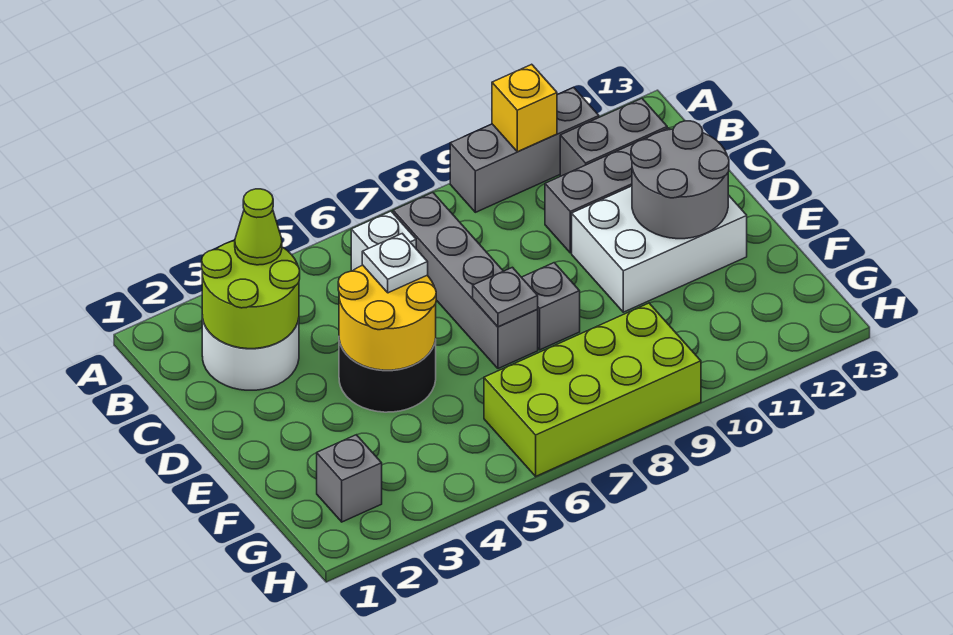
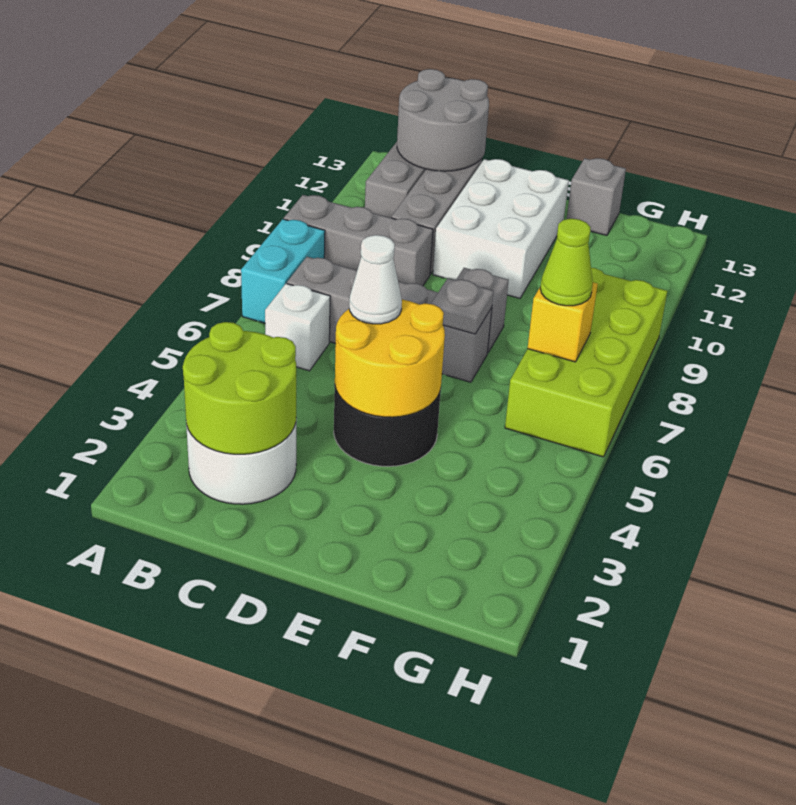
none -> cyan 1x2 brick [241,219,325,323]
grey 1x3 brick [450,88,599,212] -> grey 1x3 brick turned to [284,195,433,286]
yellow 1x1 brick [492,64,557,152] -> yellow 1x1 brick moved to [528,282,598,362]
lime 1x1 cone [235,189,282,265] -> lime 1x1 cone moved to [540,219,593,306]
white 1x1 plate [362,234,428,293] -> white 1x1 cone [349,235,402,324]
grey 2x2 round brick [631,121,729,239] -> grey 2x2 round brick moved to [397,69,489,171]
grey 1x1 brick [317,435,382,522] -> grey 1x1 brick moved to [567,158,626,235]

